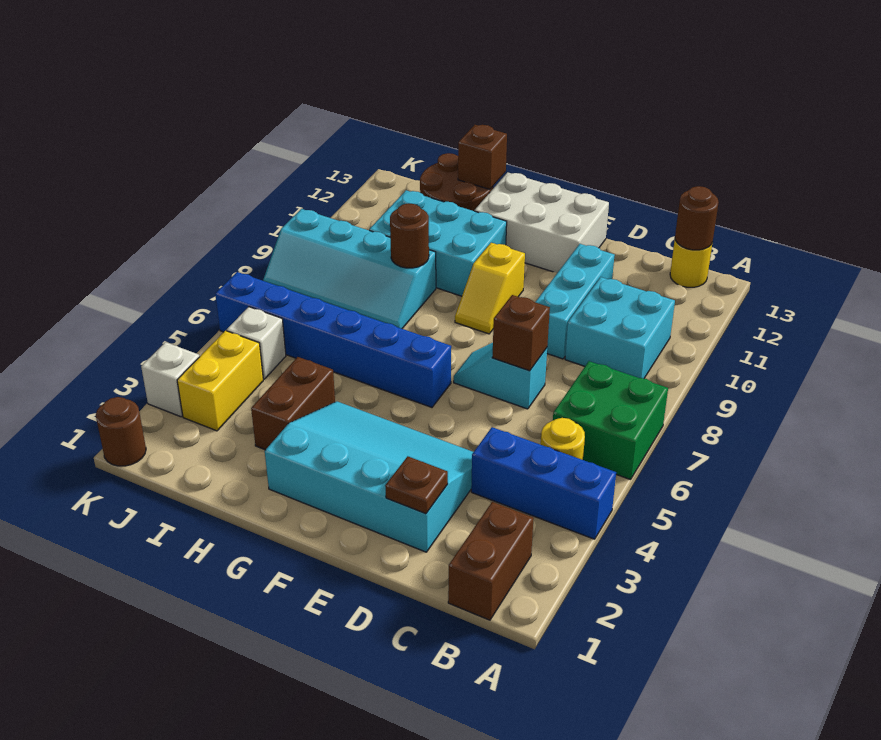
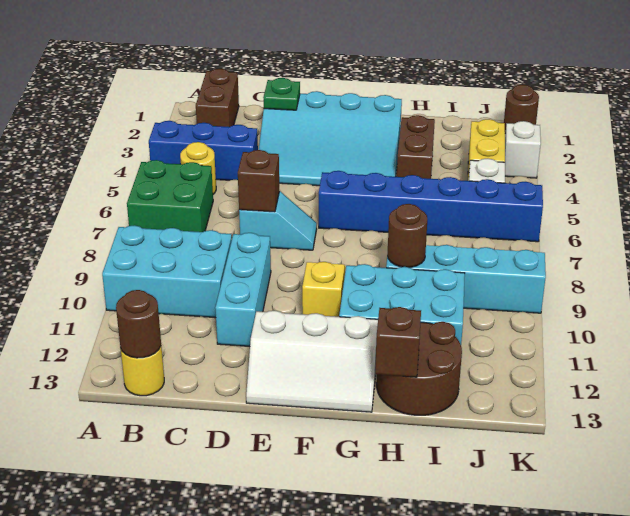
cyan 2x2 brick [565,277,675,378] -> cyan 2x3 brick [102,225,232,318]
brown 1x1 plate [385,456,448,514] -> green 1x1 plate [263,78,300,110]
white 2x3 brick [474,172,609,273] -> white 2x3 slope [246,311,378,412]

